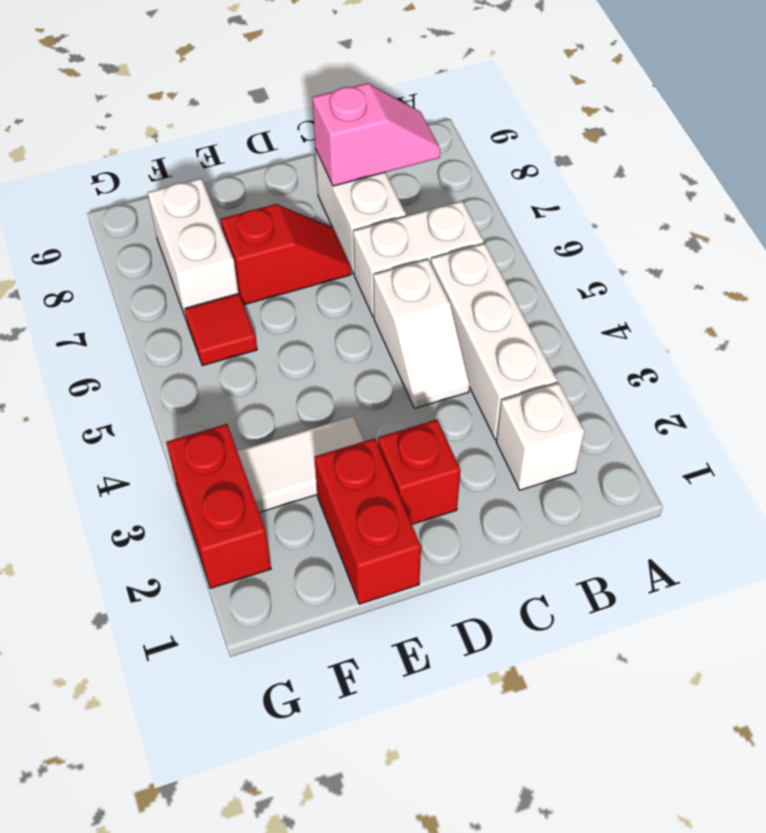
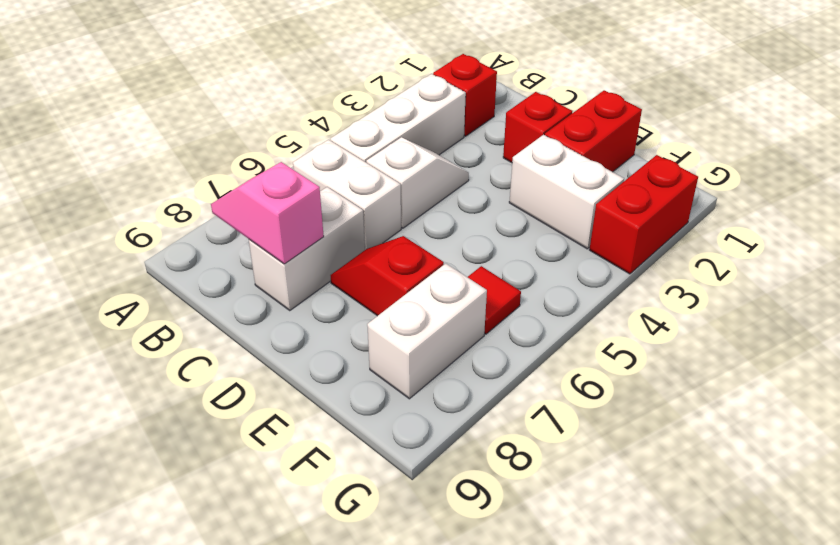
white 1x1 brick [496,383,584,490] -> red 1x1 brick [433,54,497,136]
white 1x2 tile [237,416,364,512] -> white 1x2 brick [509,135,624,249]

